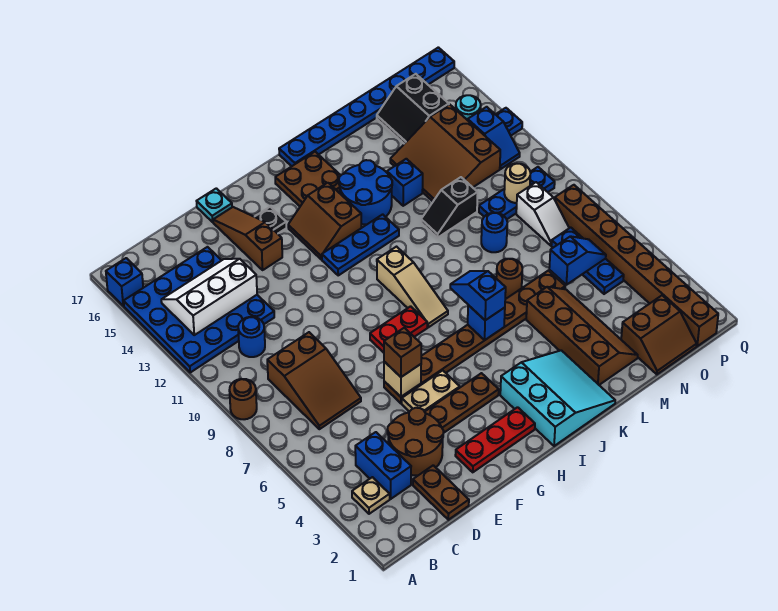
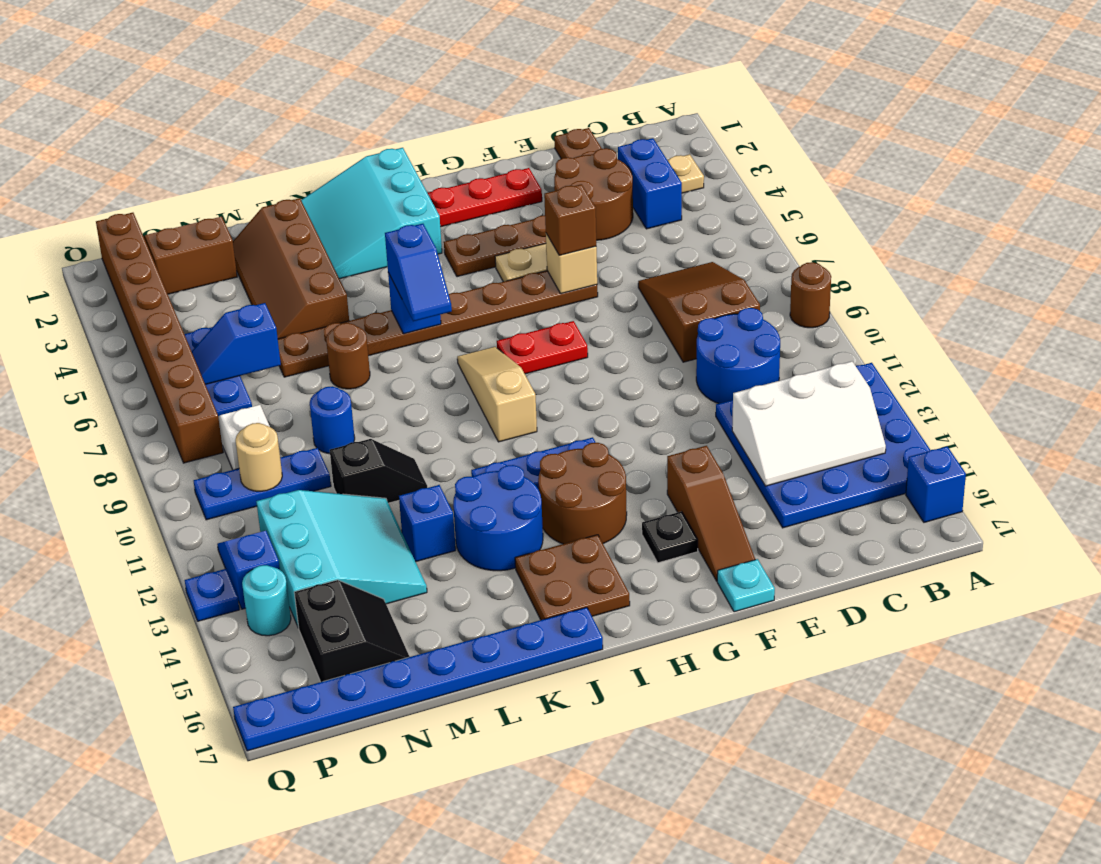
blue 1x1 round brick [238,317,265,357] -> blue 2x2 round brick [696,308,780,404]
brown 2x2 slope [288,183,361,259] -> brown 2x2 round brick [538,443,627,544]
brown 3x3 slope [390,104,500,201] -> cyan 3x3 slope [256,490,427,628]

